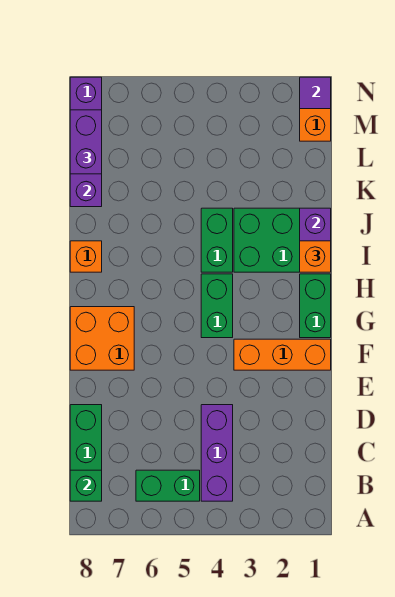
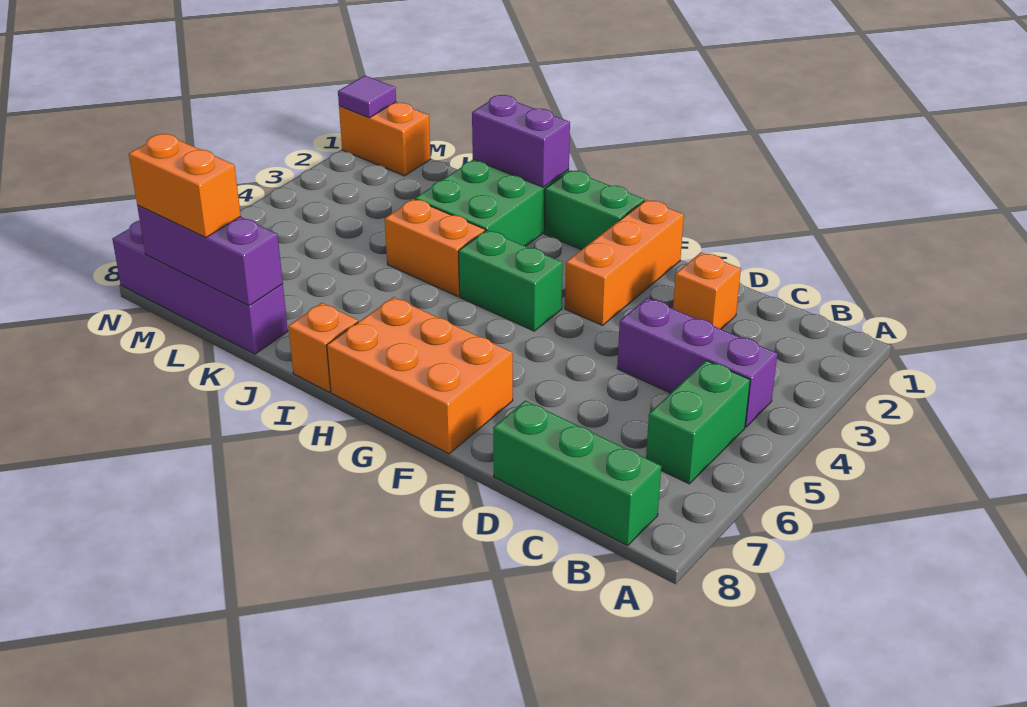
green 1x1 brick [70,470,102,501] -> none
orange 2x2 brick [70,307,134,370] -> orange 2x3 brick [327,297,513,454]
orange 1x1 brick [300,241,331,272] -> orange 1x1 brick moved to [673,253,741,329]
green 1x2 brick [201,208,233,272] -> orange 1x2 brick [385,199,485,296]
purple 1x2 brick [70,110,102,174] -> orange 1x2 brick [129,134,241,237]

